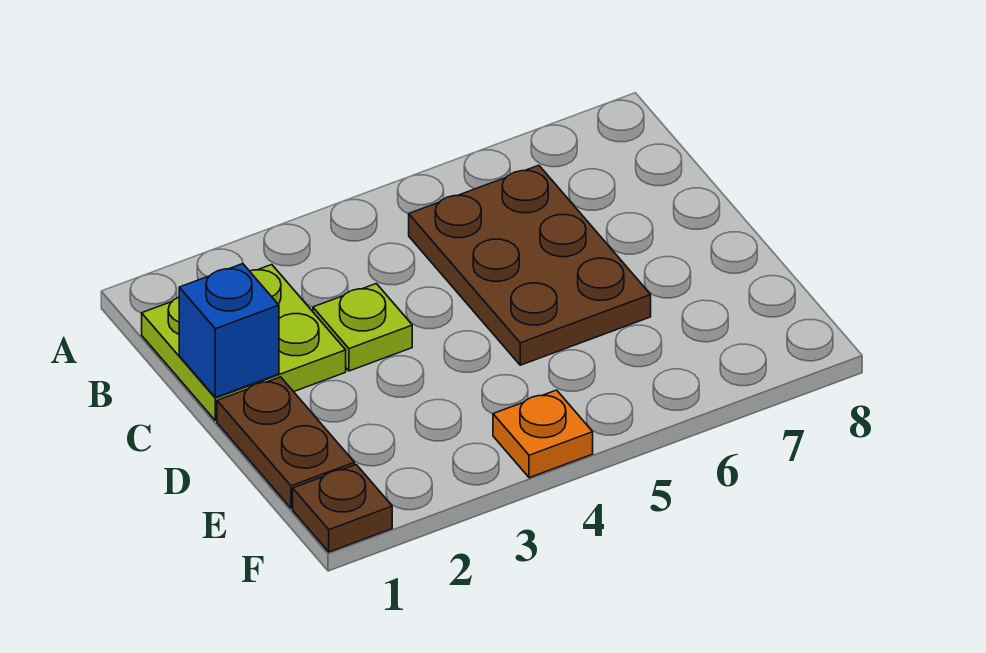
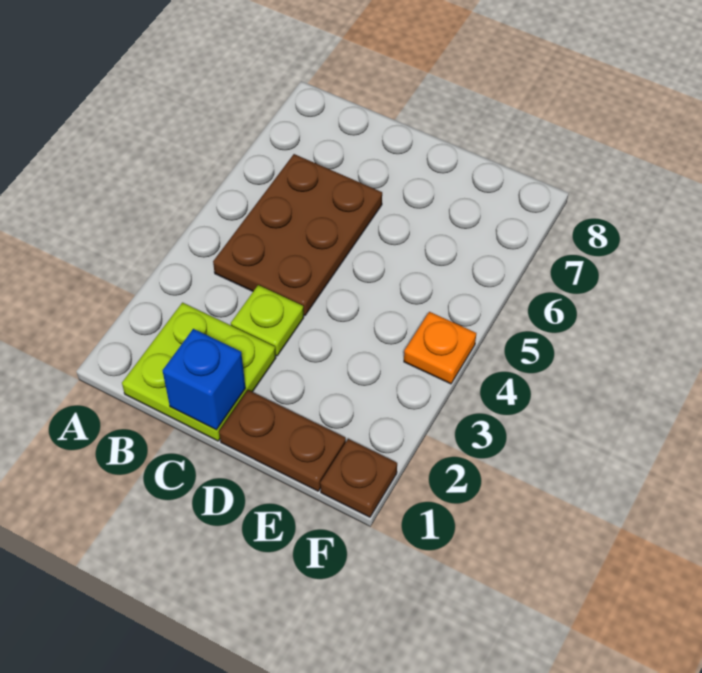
brown 2x3 plate [409,165,651,365] -> brown 2x3 plate turned to [213,154,382,316]

